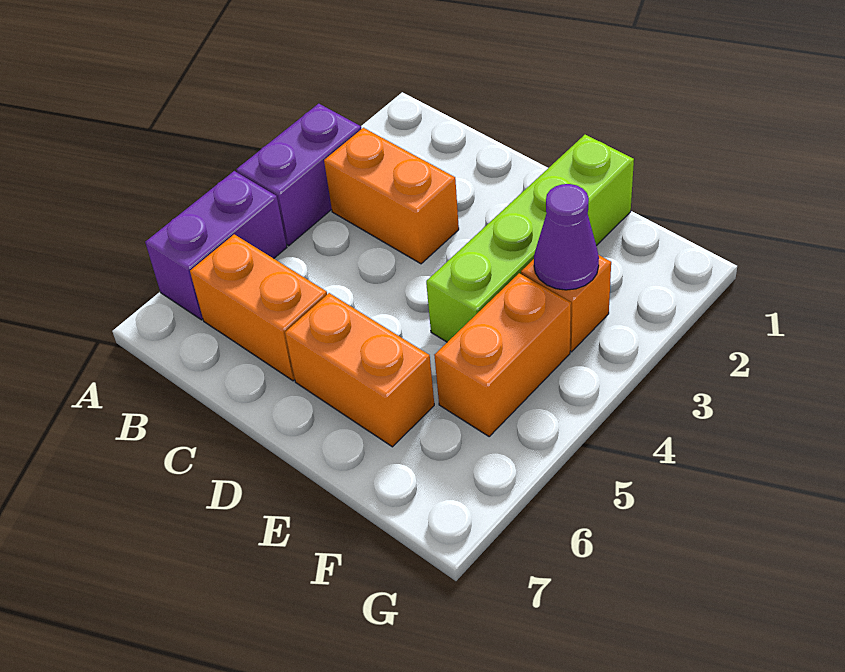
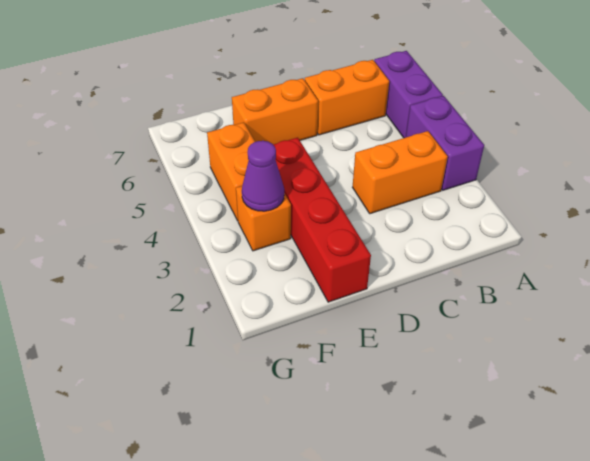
lime 1x4 brick [426,135,634,342] -> red 1x4 brick [273,138,371,302]

